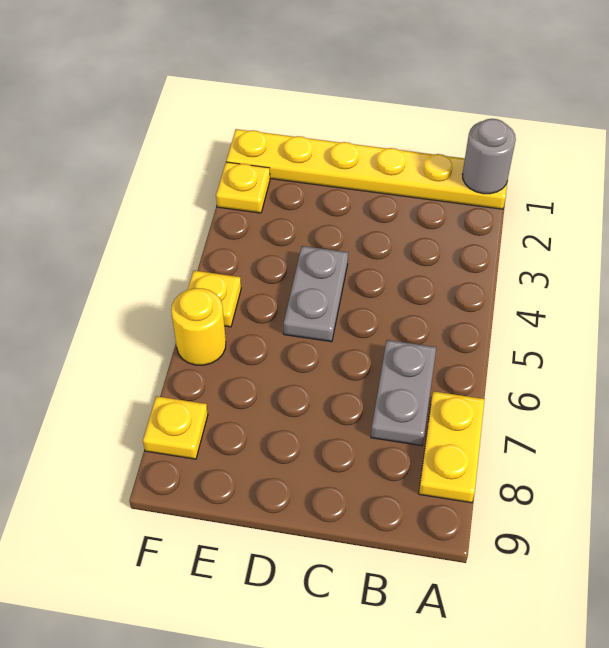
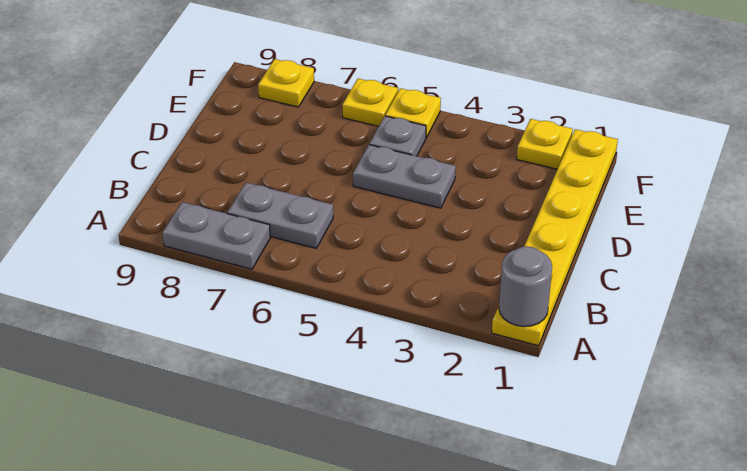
yellow 1x2 plate [419,391,485,503] -> grey 1x2 plate [162,202,270,269]
none -> grey 1x1 plate [370,116,426,156]
yellow 1x1 round brick [171,288,226,365] -> yellow 1x1 plate [342,79,398,126]

